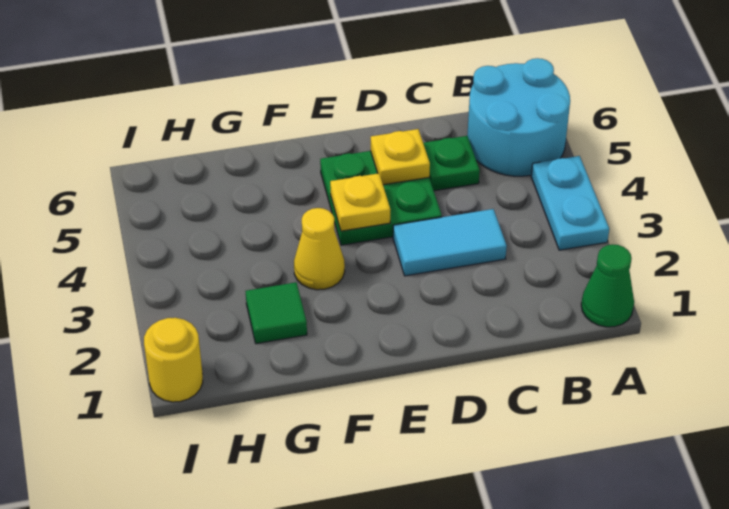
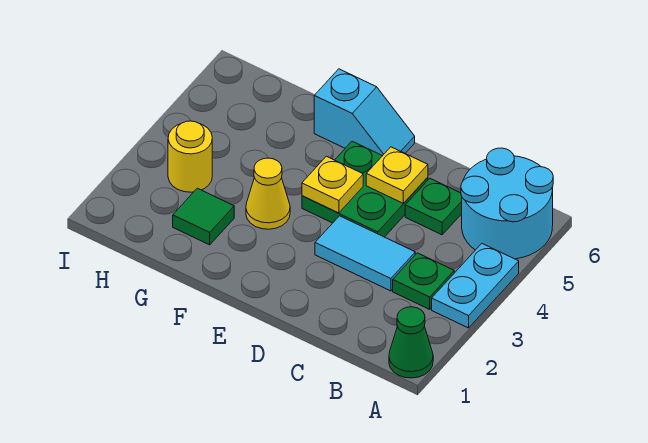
none -> green 1x1 plate [393,253,454,309]
none -> cyan 1x2 slope [314,69,415,156]
yellow 1x1 round brick [144,318,203,402] -> yellow 1x1 round brick moved to [168,121,212,192]

